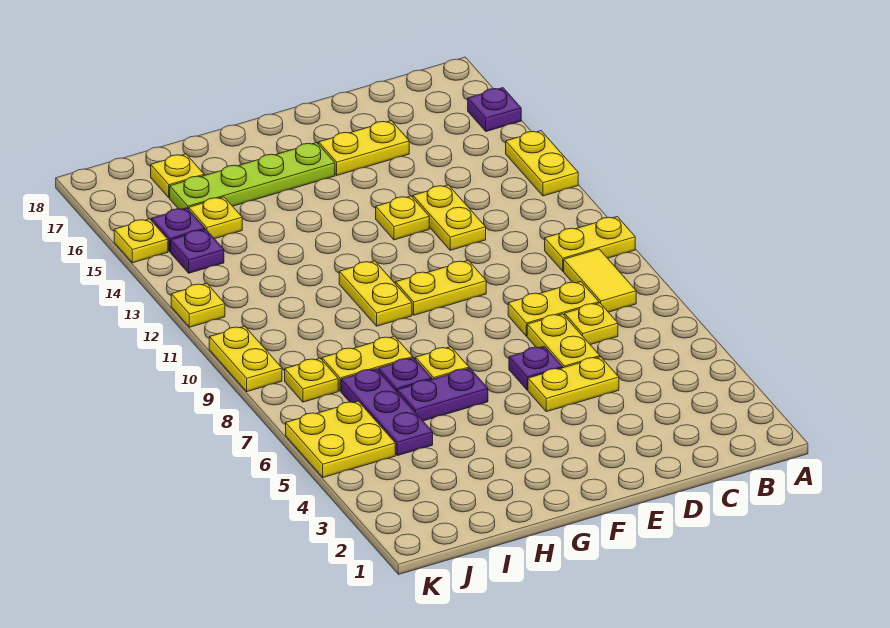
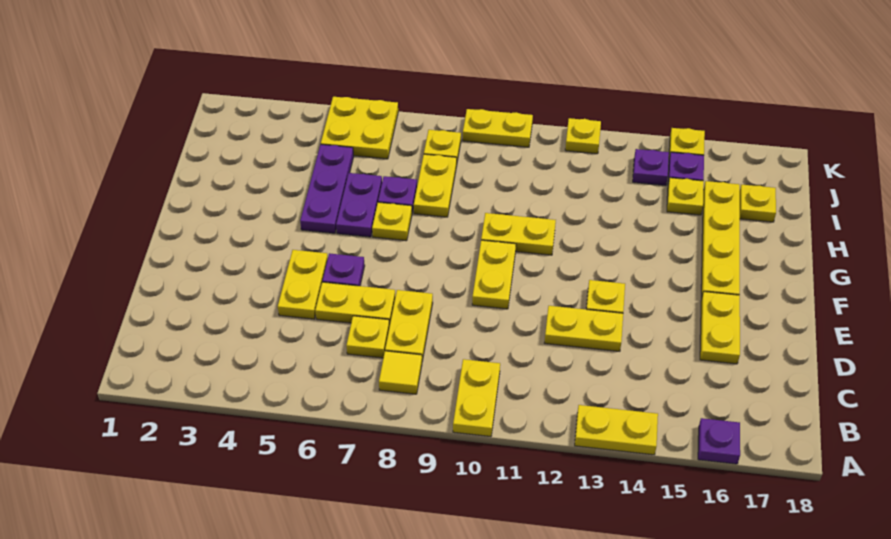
yellow 1x2 tile [564,249,636,312] -> yellow 1x1 tile [379,351,422,394]
lime 1x4 plate [170,143,335,210] -> yellow 1x4 plate [701,181,740,299]
purple 1x3 plate [341,369,433,456] -> purple 1x3 plate turned to [300,144,354,233]

